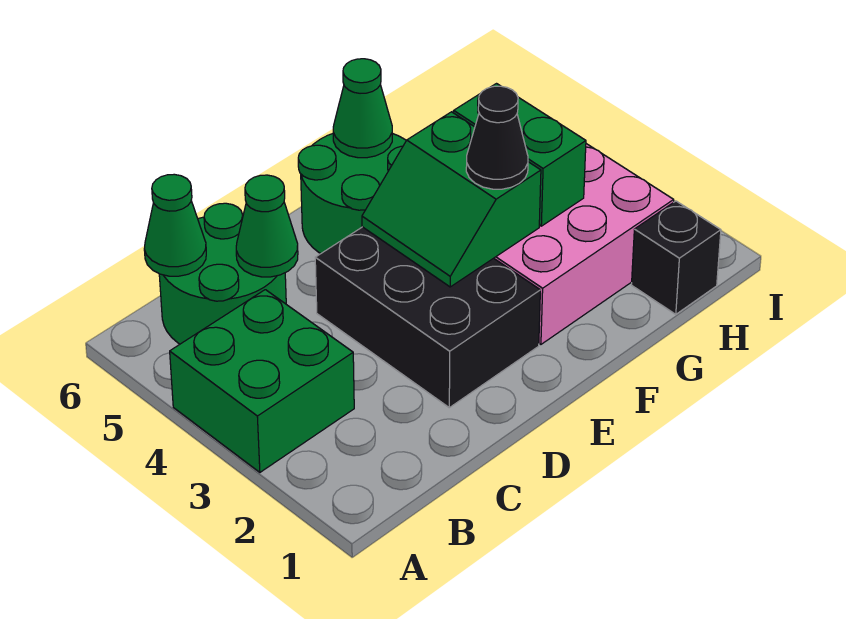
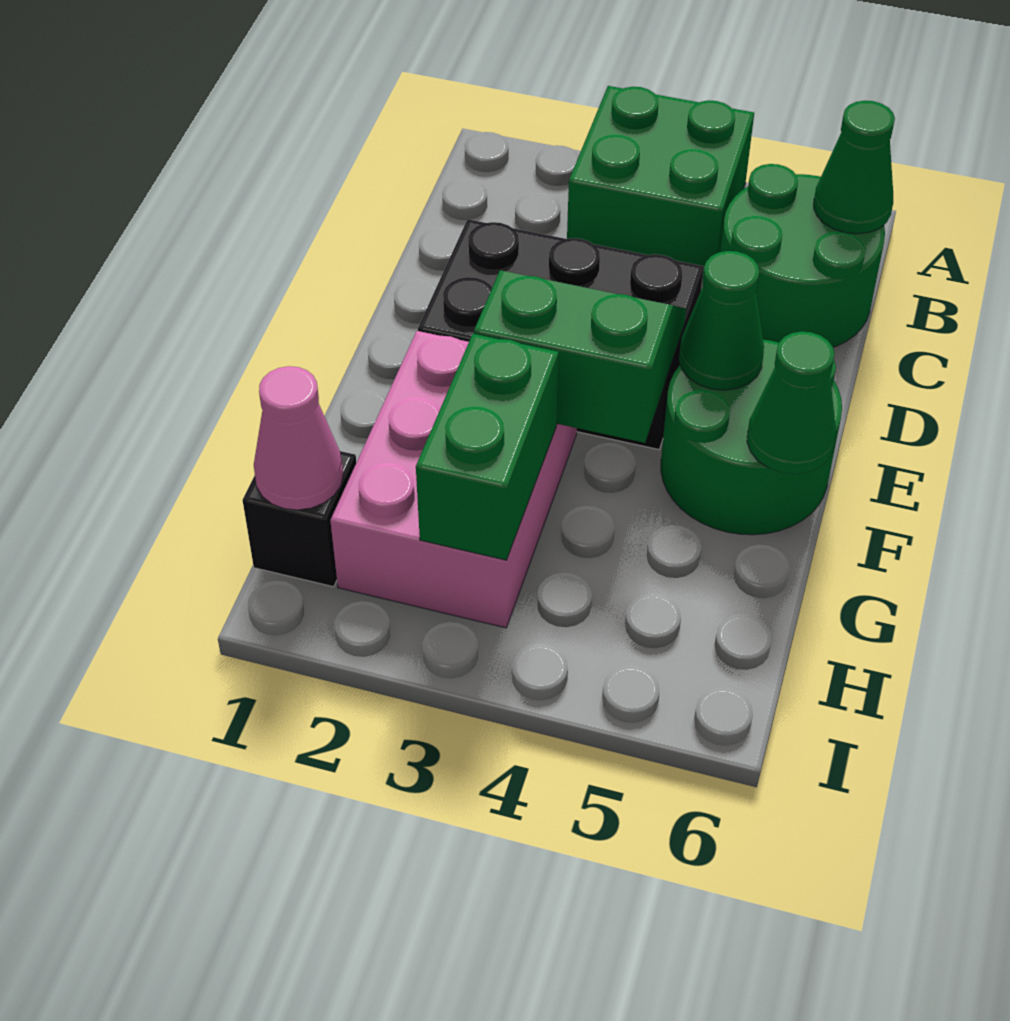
green 1x1 cone [236,175,298,277] -> green 1x1 cone moved to [679,251,764,390]
black 1x1 cone [466,86,528,189] -> none
green 1x2 brick [454,84,586,226] -> green 1x2 brick turned to [416,334,559,560]
none -> pink 1x1 cone [254,366,343,510]

